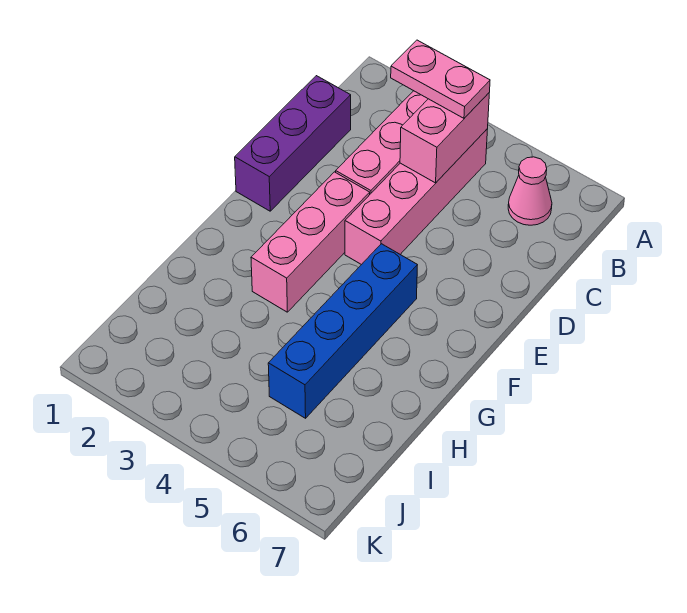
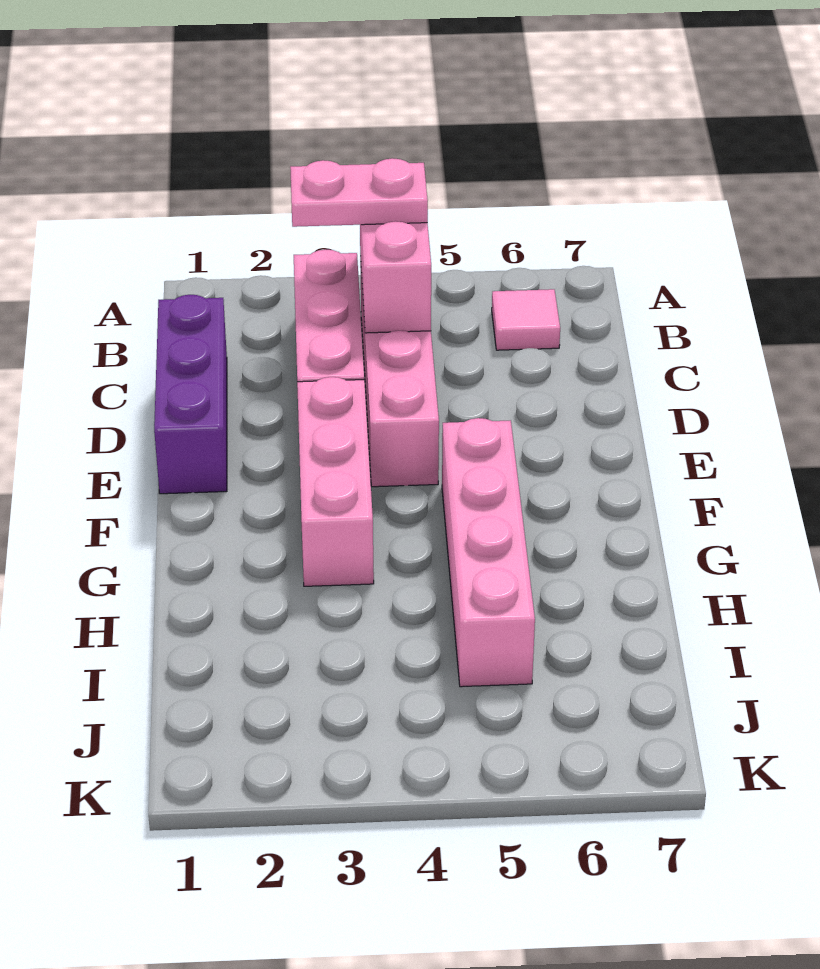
pink 1x1 cone [508,157,552,225] -> pink 1x1 tile [492,289,560,350]
blue 1x4 brick [268,244,417,418] -> pink 1x4 brick [442,418,535,687]

